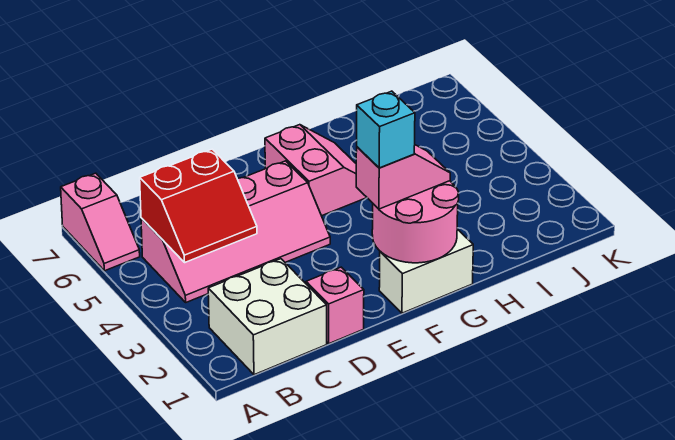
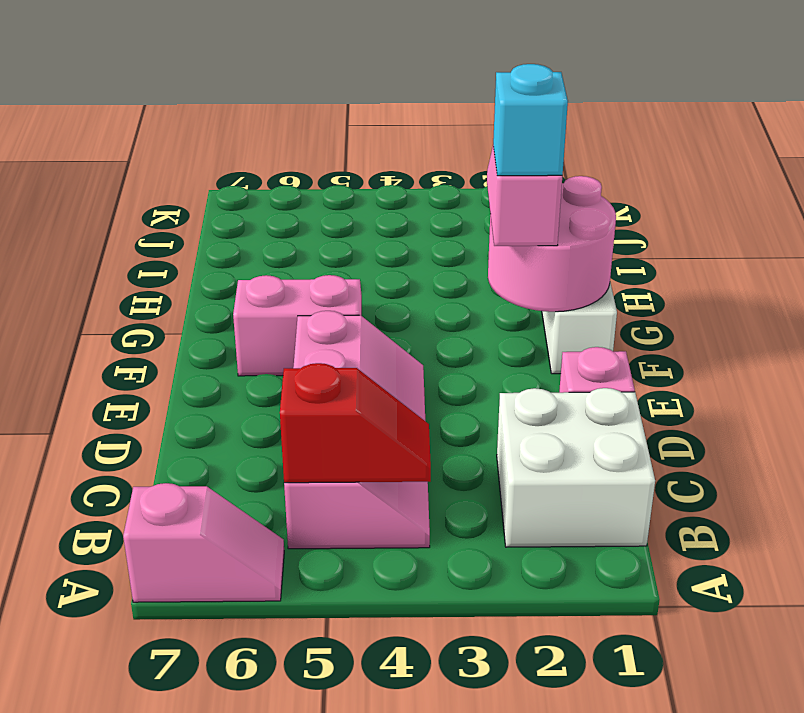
red 2x2 slope [140,149,257,262] -> red 1x2 slope [280,363,431,483]

